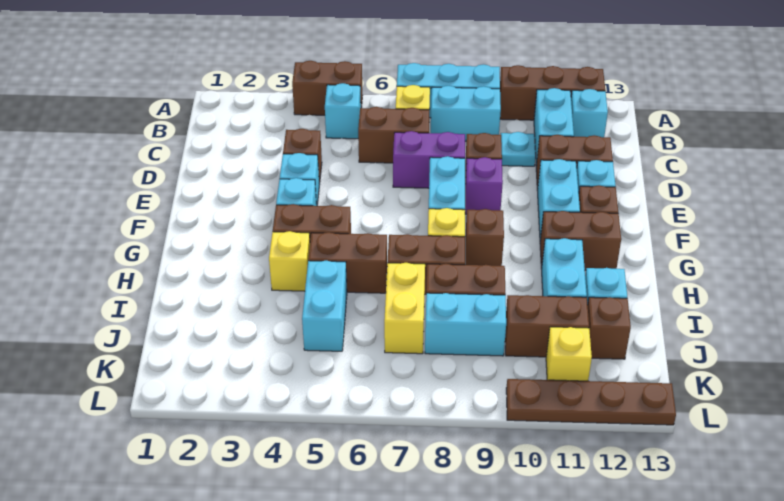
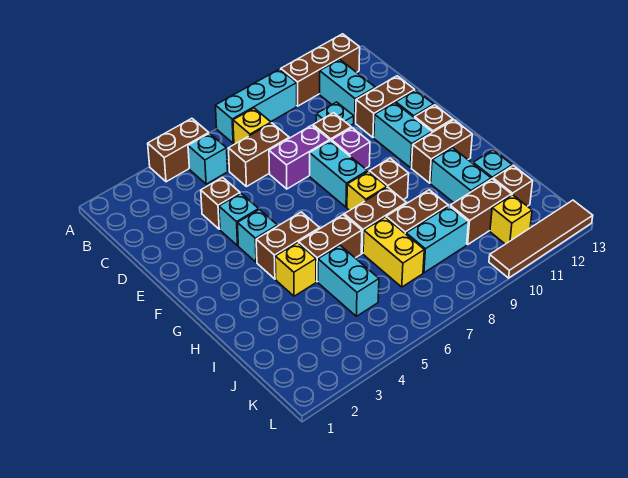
cyan 1x2 brick [431,86,501,141] -> none
cyan 1x1 brick [571,89,608,137] -> none
brown 1x4 plate [506,379,676,425] -> brown 1x4 tile [489,200,593,278]

